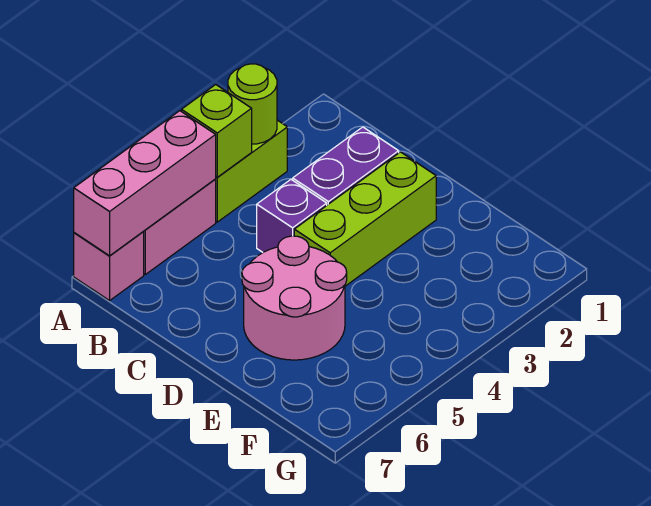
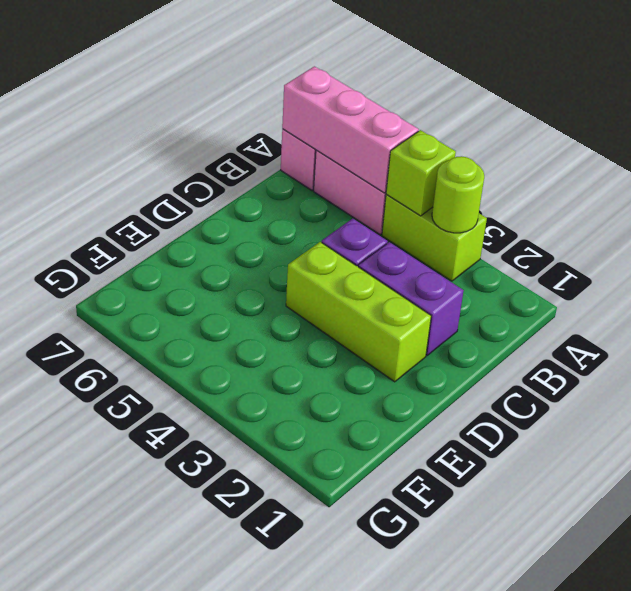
pink 2x2 round brick [242,236,347,360] -> none

